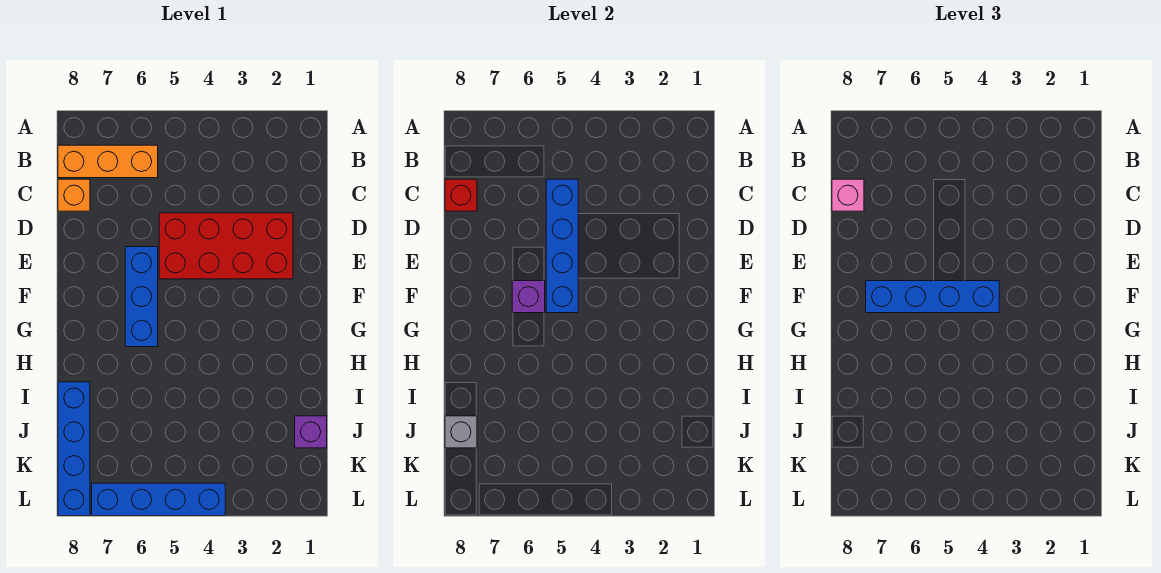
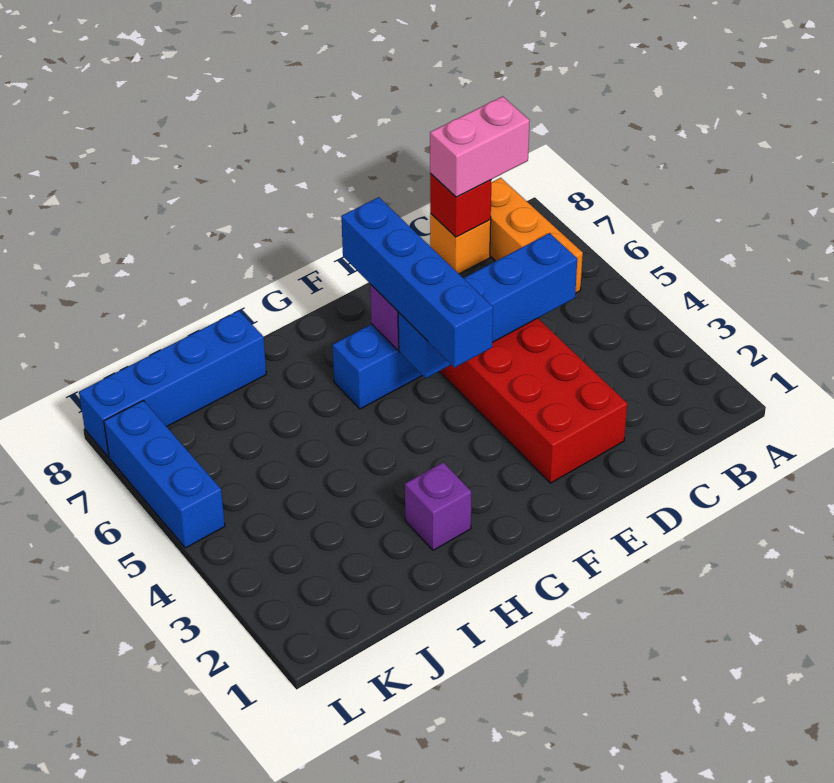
pink 1x1 brick [832,179,864,211] -> pink 1x2 brick [430,96,530,197]
purple 1x1 brick [295,416,327,448] -> purple 1x1 brick moved to [405,462,471,550]
grey 1x1 brick [445,416,477,448] -> none
blue 1x4 brick [92,483,225,516] -> blue 1x3 brick [104,401,225,548]

